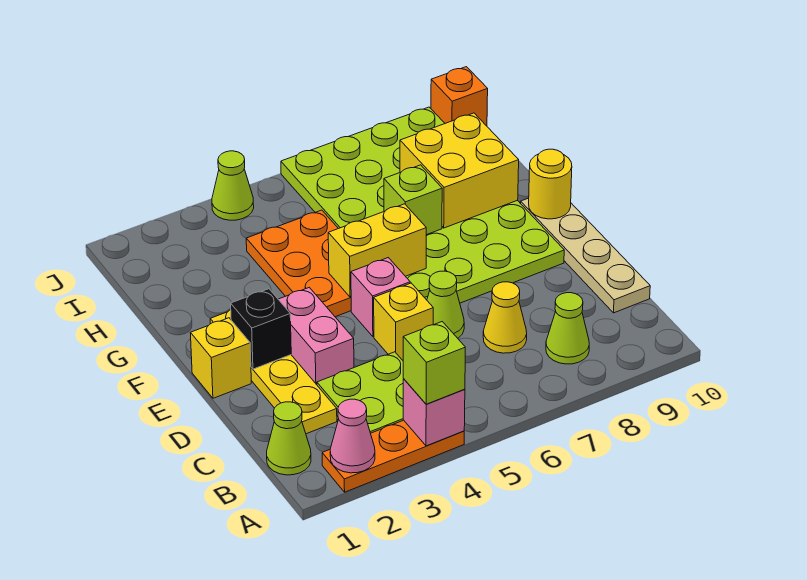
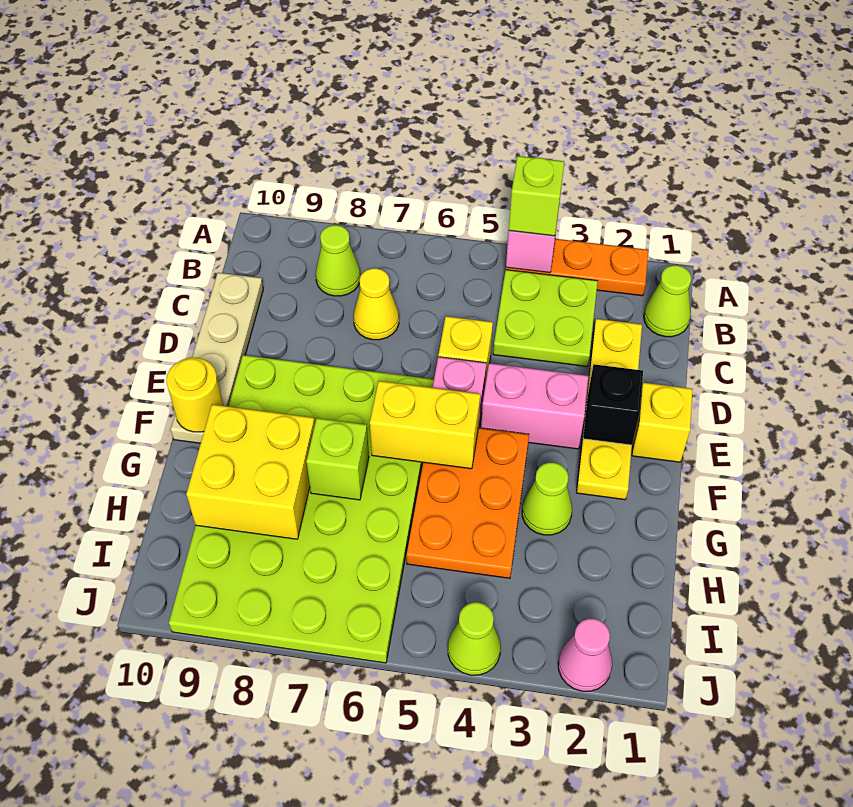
pink 1x1 cone [330,399,375,473] -> pink 1x1 cone moved to [558,619,612,691]
pink 1x2 brick [278,287,354,385] -> pink 1x2 brick turned to [481,363,589,449]
lime 1x1 cone [427,271,464,338] -> lime 1x1 cone moved to [522,463,572,535]
orange 1x1 brick [431,67,488,126] -> none

